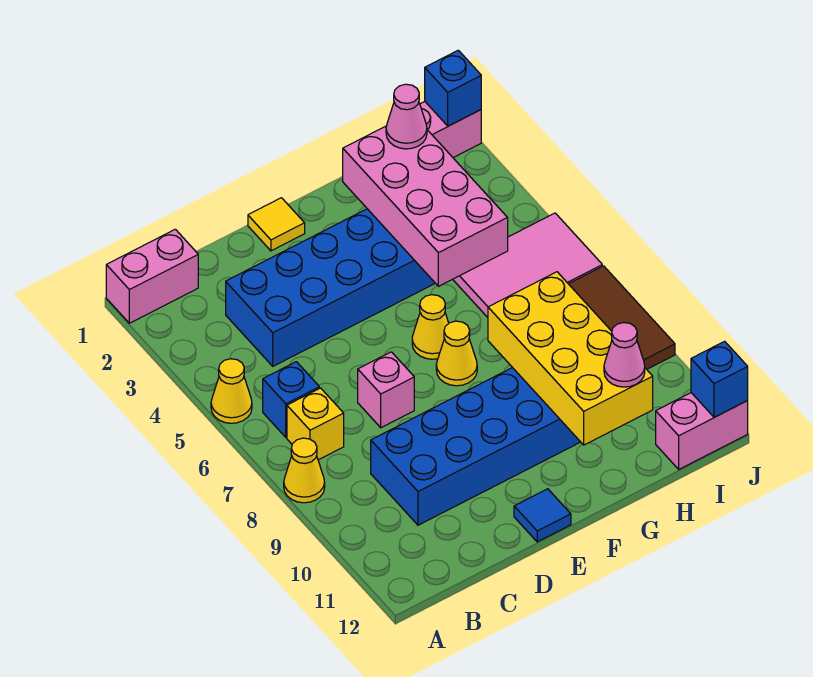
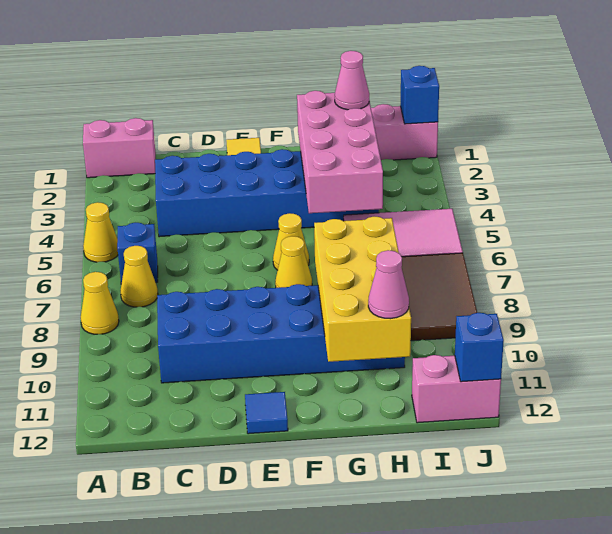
yellow 1x1 brick [287,388,344,460] -> yellow 1x1 cone [120,246,158,307]
pink 1x1 brick [358,352,414,428] -> none

